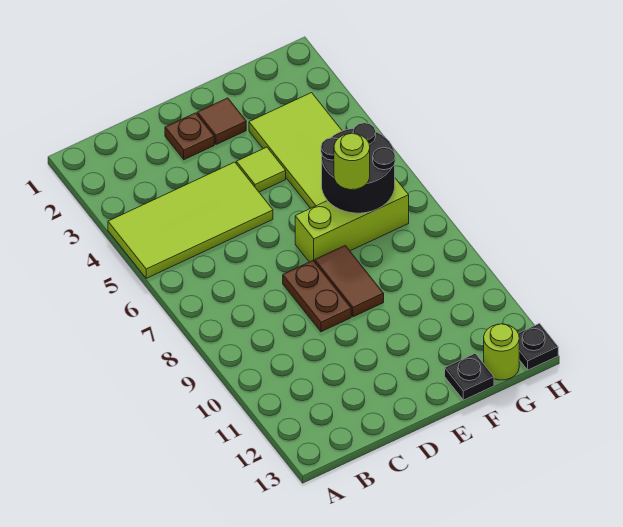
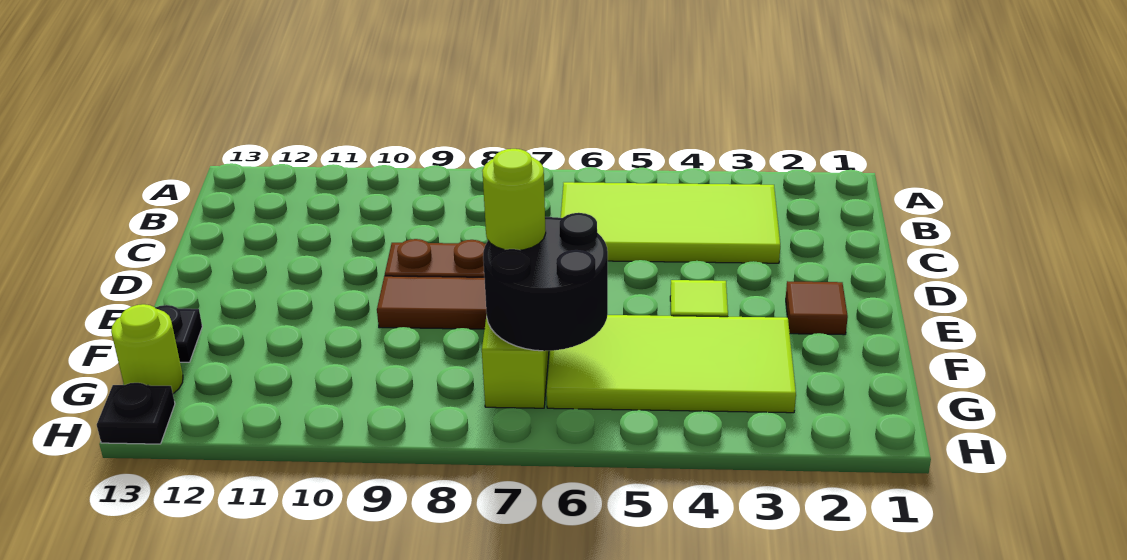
lime 2x4 tile [108,162,273,278] -> lime 2x4 tile turned to [561,182,780,263]
brown 1x1 plate [165,113,214,160] -> none

